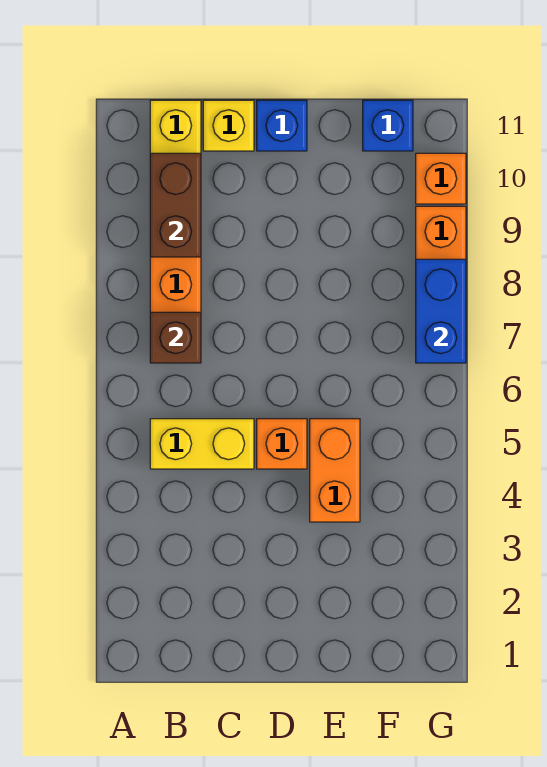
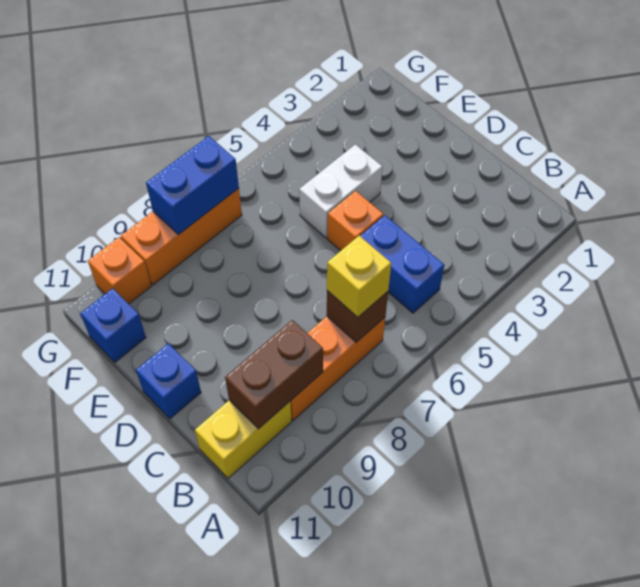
yellow 1x2 brick [150,419,254,469] -> blue 1x2 brick [360,215,444,313]
yellow 1x1 brick [203,100,254,151] -> yellow 1x1 brick moved to [327,236,391,317]
orange 1x2 brick [310,419,360,522] -> white 1x2 brick [299,145,383,238]

